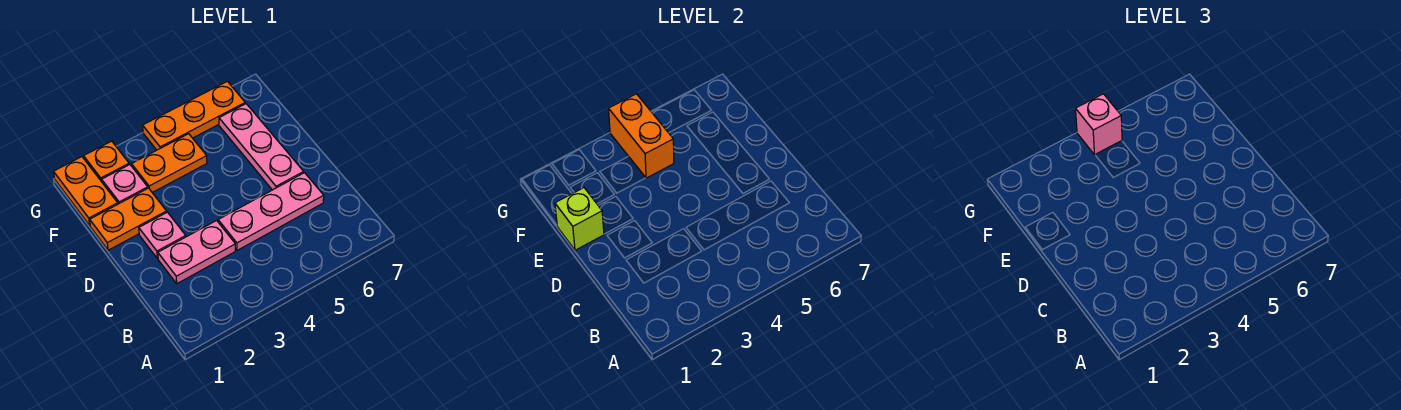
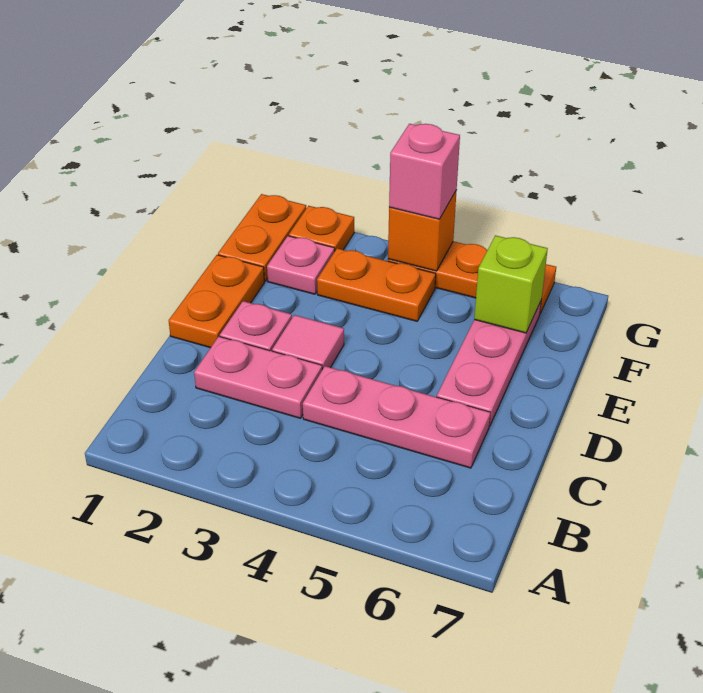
none -> pink 1x1 tile [272,315,344,369]
orange 1x2 plate [90,188,167,250] -> orange 1x2 plate turned to [169,255,264,348]
lime 1x1 brick [555,188,604,250] -> lime 1x1 brick moved to [474,235,548,333]
orange 1x2 brick [609,94,674,178] -> orange 1x1 brick [388,190,457,271]

